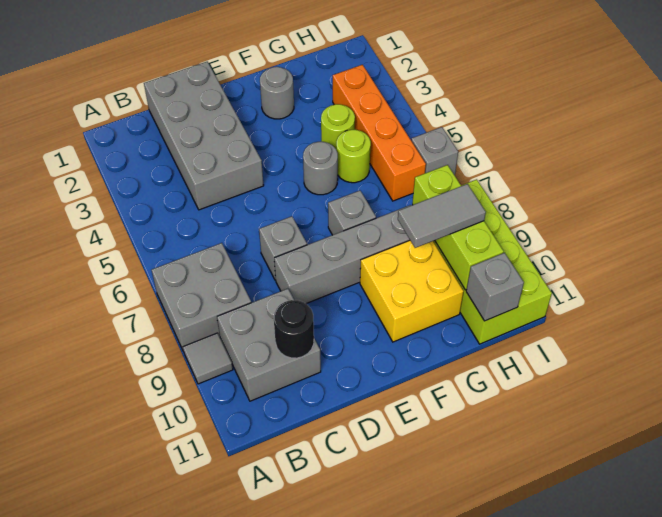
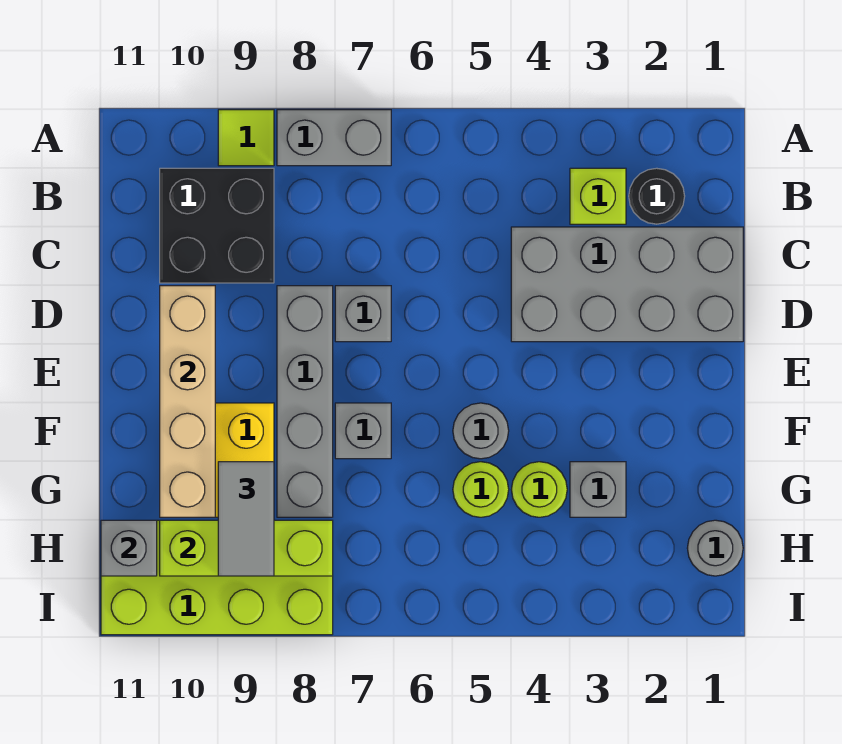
grey 2x2 brick [152,243,251,352] -> grey 1x2 brick [277,110,391,166]
grey 1x1 tile [183,333,233,384] -> lime 1x1 tile [218,110,274,166]
none -> lime 1x1 brick [570,168,626,224]
grey 2x2 brick [217,289,321,401] -> black 2x2 brick [160,168,274,283]
black 1x1 round brick [274,300,314,358] -> black 1x1 round brick moved to [629,168,685,224]
none -> tan 1x4 brick [160,286,215,517]
grey 1x1 round brick [260,67,294,119] -> grey 1x1 round brick moved to [687,520,743,576]
orange 1x4 brick [333,65,426,201] -> none
grey 1x1 brick [411,127,458,175] -> grey 1x1 brick moved to [570,462,626,517]

